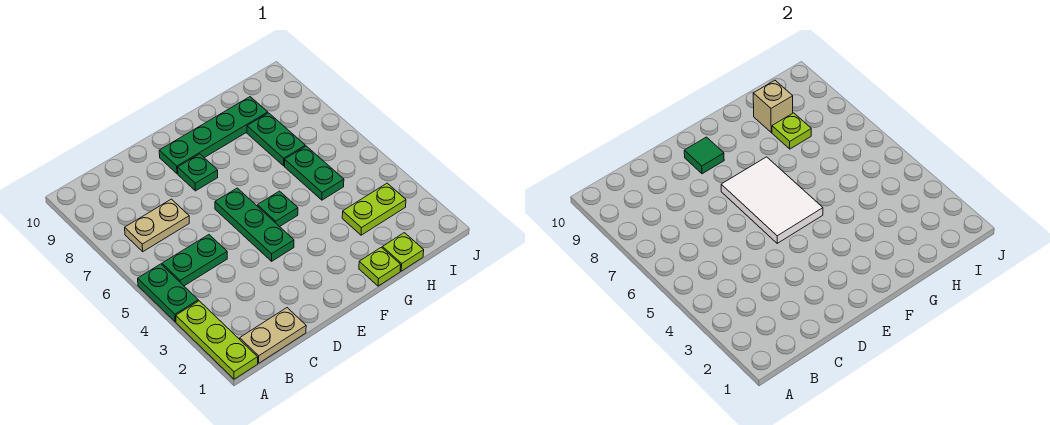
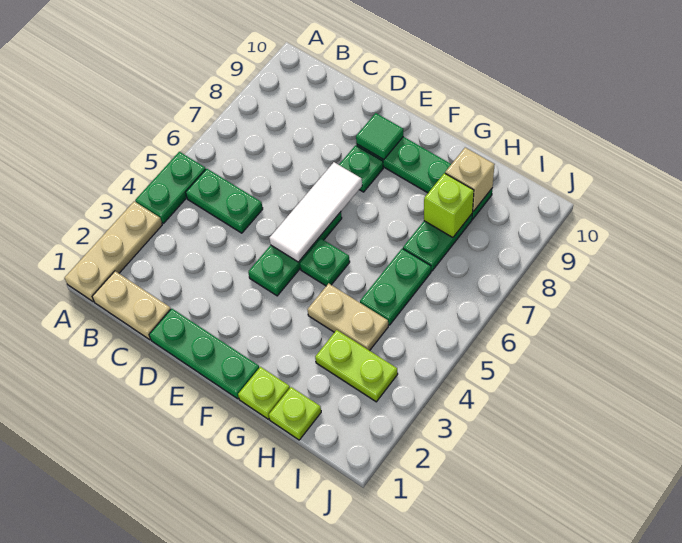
lime 1x3 plate [176,301,258,379] -> tan 1x3 plate [65,201,162,302]
tan 1x2 plate [125,199,189,252] -> tan 1x2 plate moved to [307,283,388,351]
none -> green 1x3 plate [149,309,259,399]
white 2x3 tile [721,157,823,243] -> white 1x3 tile [269,162,362,262]
lime 1x1 plate [772,113,811,149] -> lime 1x1 brick [424,173,474,238]

